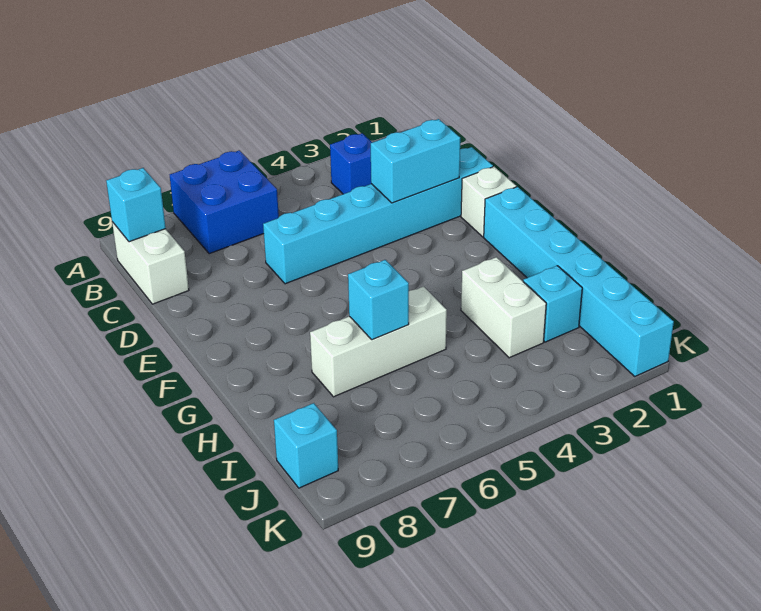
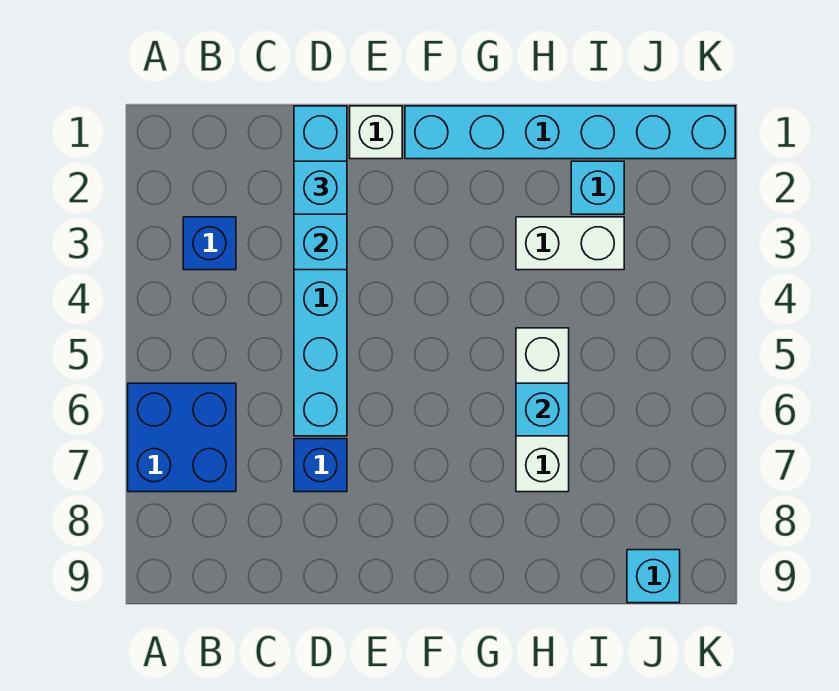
white 1x2 brick [112,222,189,304] -> none
cyan 1x1 brick [106,168,166,242] -> cyan 1x1 brick moved to [294,161,347,214]
none -> blue 1x1 brick [294,439,347,492]

